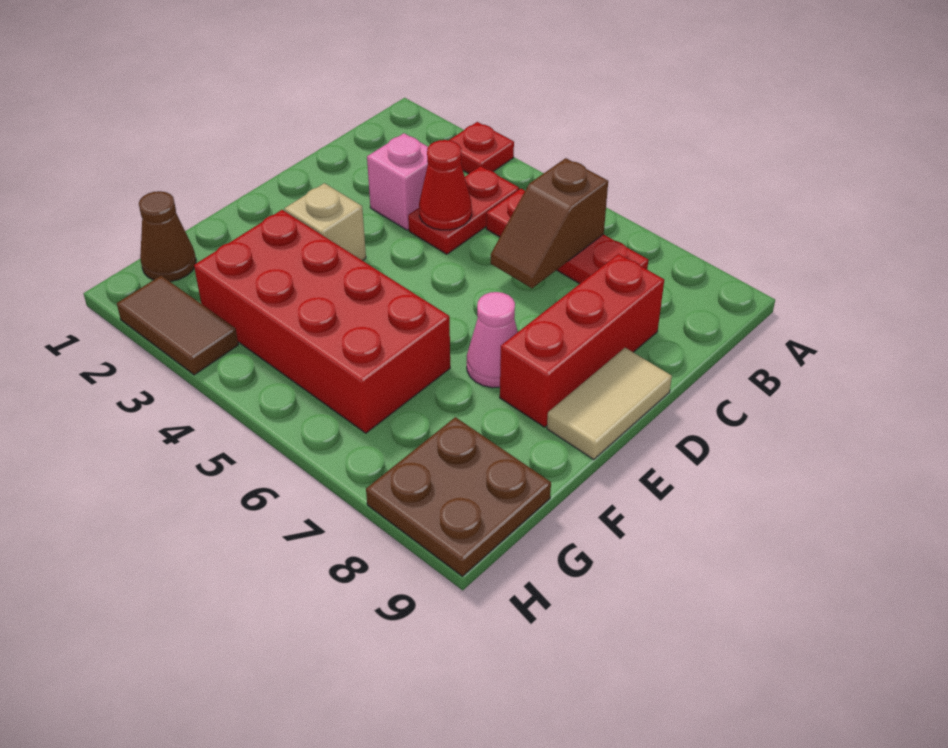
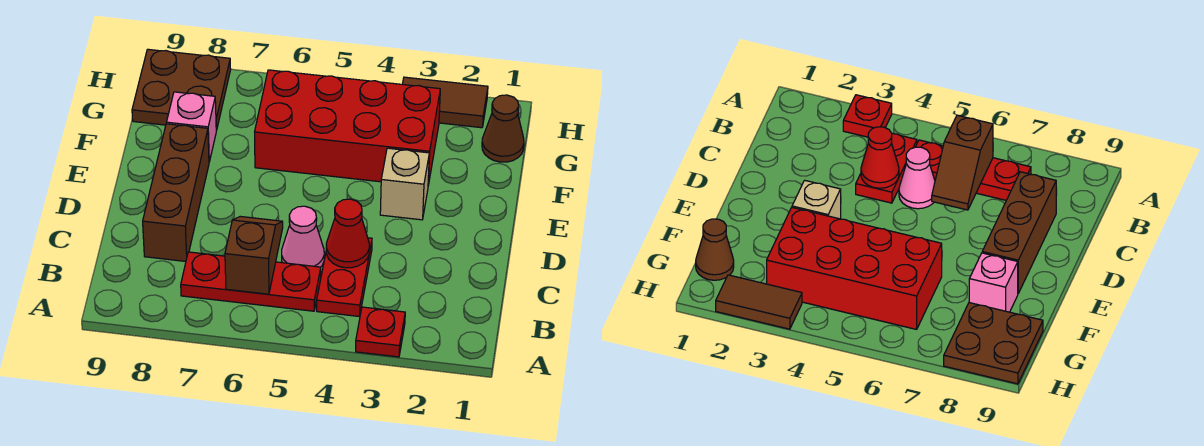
pink 1x1 brick [367,133,428,230] -> pink 1x1 brick moved to [167,92,216,162]
red 1x3 brick [500,254,664,427] -> brown 1x3 brick [143,124,209,261]
tan 1x2 tile [547,348,672,460] -> none
pink 1x1 cone [467,292,518,388] -> pink 1x1 cone moved to [282,206,324,267]

